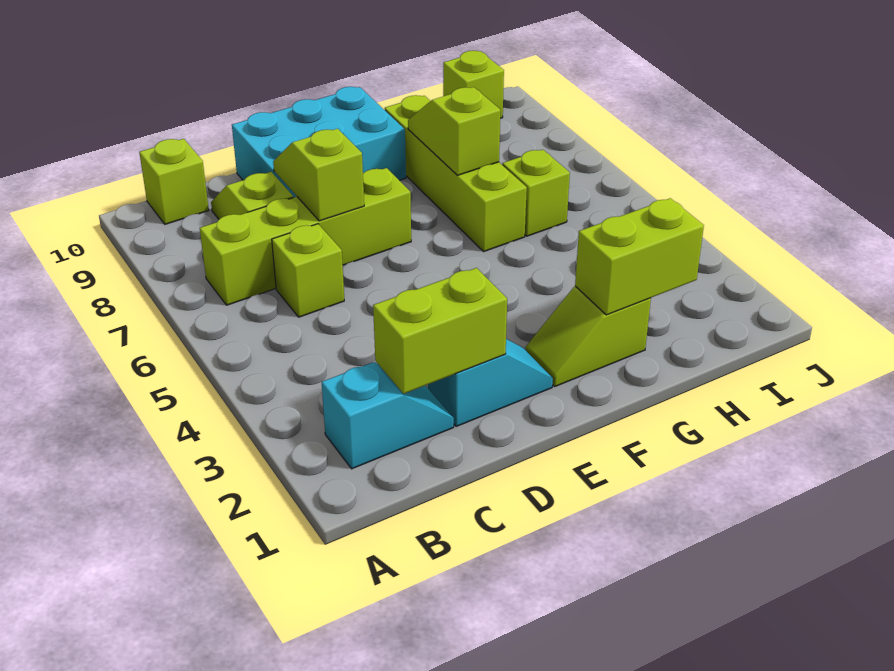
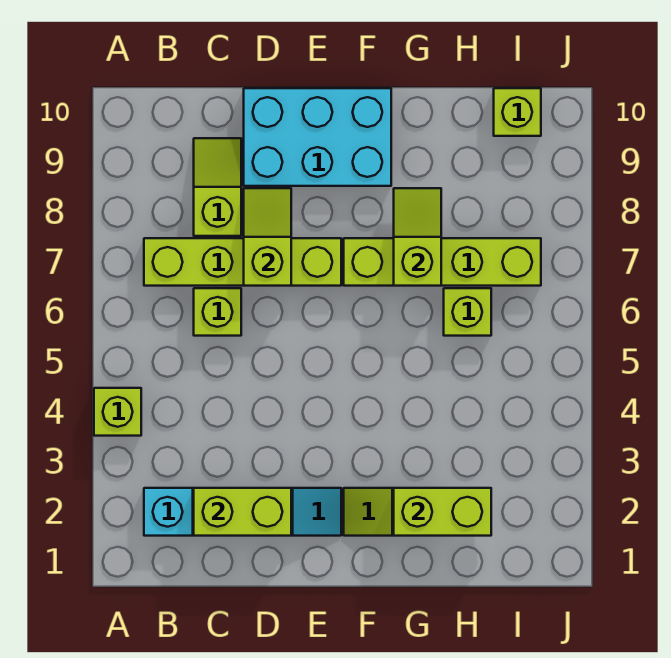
lime 1x1 brick [139,139,209,224] -> lime 1x1 brick moved to [94,388,141,436]
lime 1x4 brick [385,95,527,251] -> lime 1x4 brick turned to [344,238,541,286]

